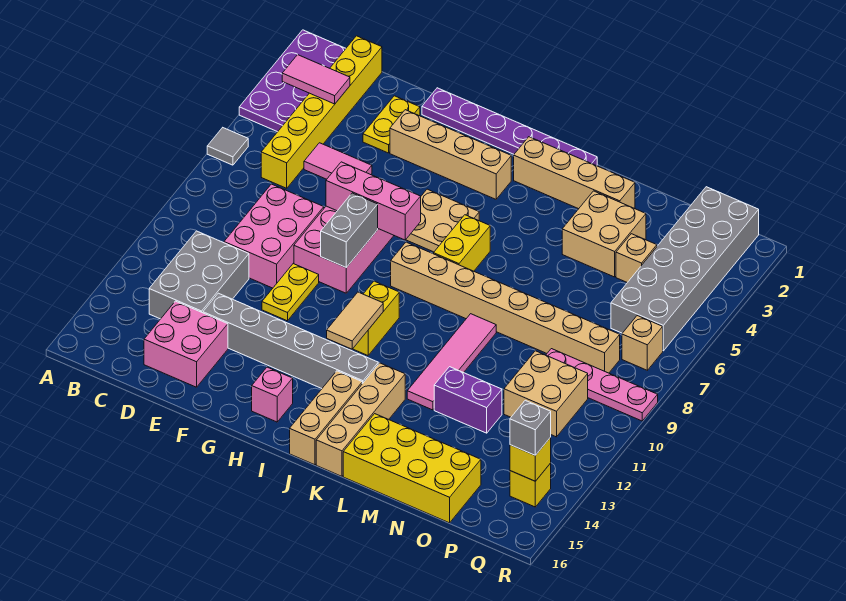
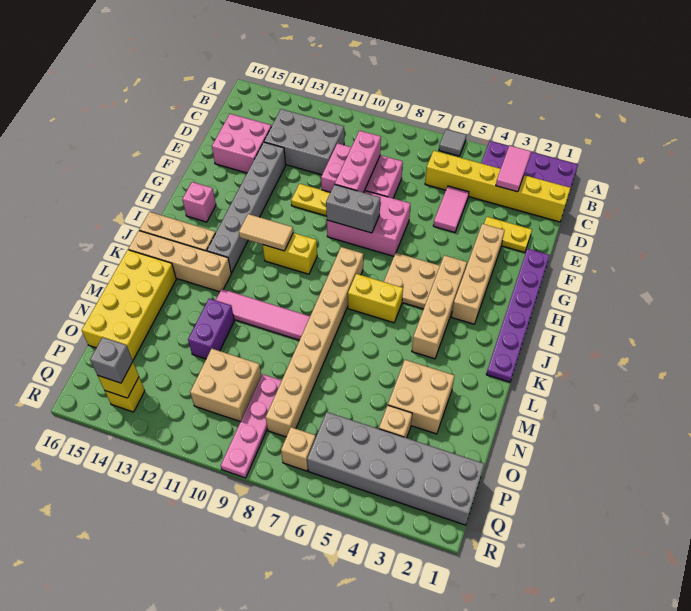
pink 1x3 brick [326,162,421,240] -> pink 1x3 brick moved to [335,131,381,192]
tan 1x4 brick [514,137,635,209] -> tan 1x4 brick moved to [412,255,467,359]

